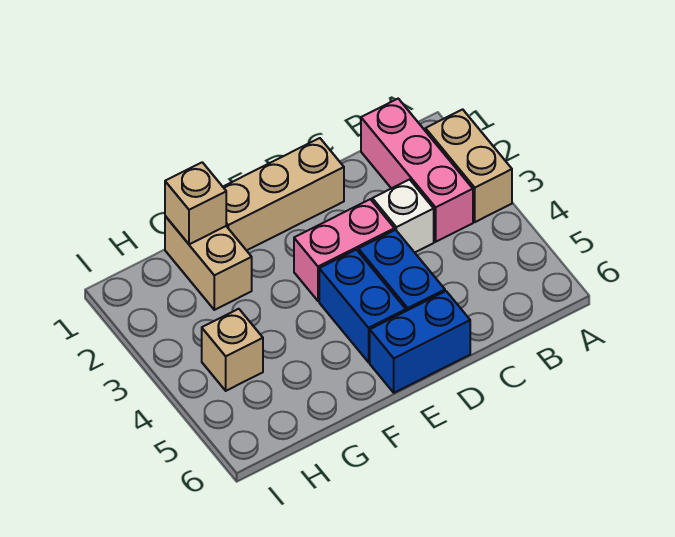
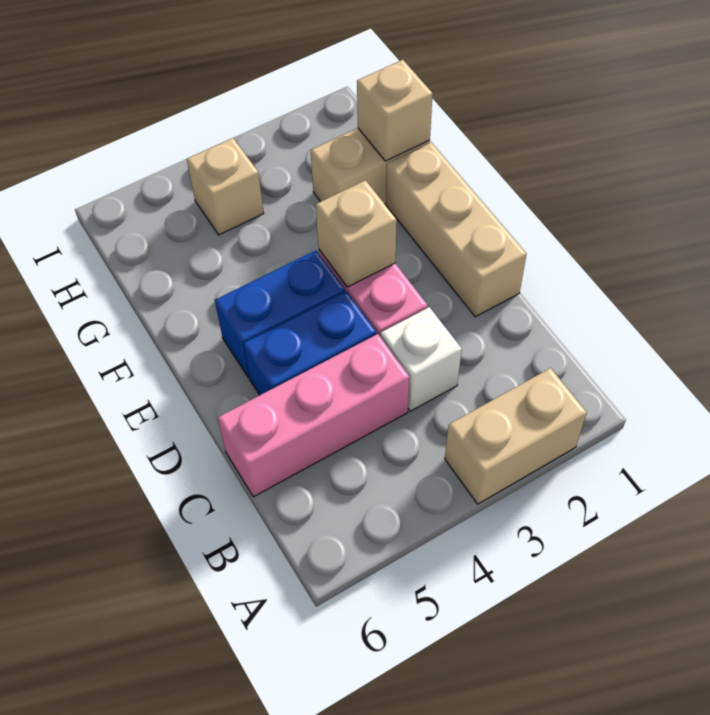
pink 1x3 brick [361,99,473,242] -> pink 1x3 brick moved to [218,334,409,497]
blue 1x2 brick [370,291,470,393] -> none
none -> tan 1x1 brick [316,180,397,287]

